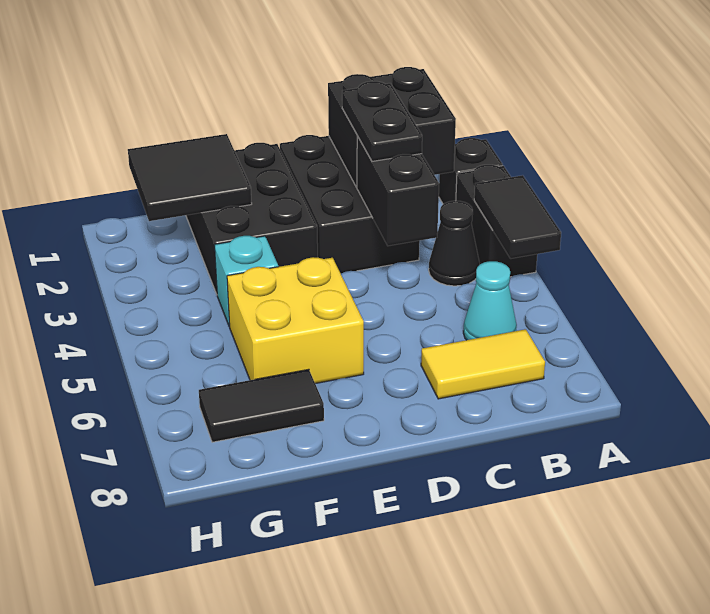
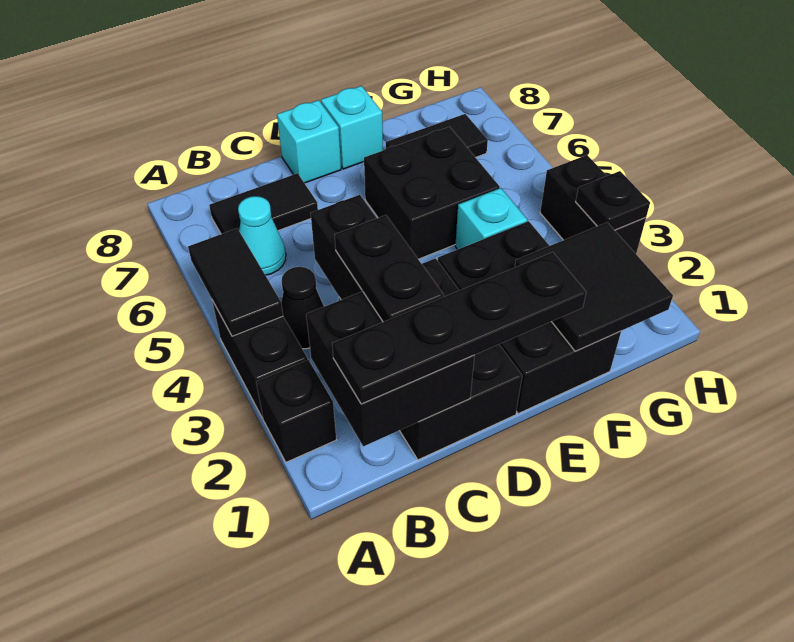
none -> black 1x4 plate [332,252,586,404]
yellow 1x2 tile [421,329,545,399] -> black 1x2 tile [209,173,318,234]
none -> cyan 1x1 brick [277,100,341,183]
yellow 2x2 brick [227,257,364,384] -> black 2x2 brick [364,127,500,259]
none -> cyan 1x1 brick [321,86,383,169]
none -> black 1x2 brick [540,155,646,254]
none -> black 1x1 plate [576,171,650,230]

